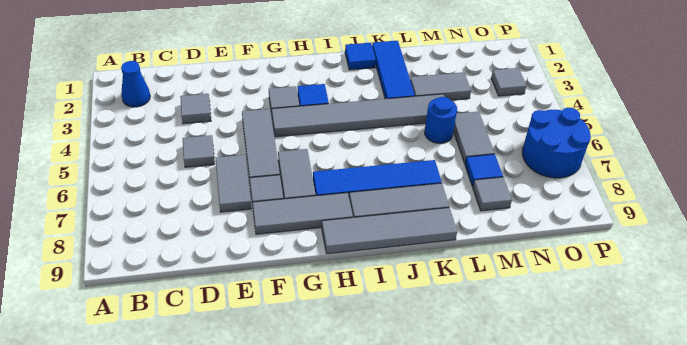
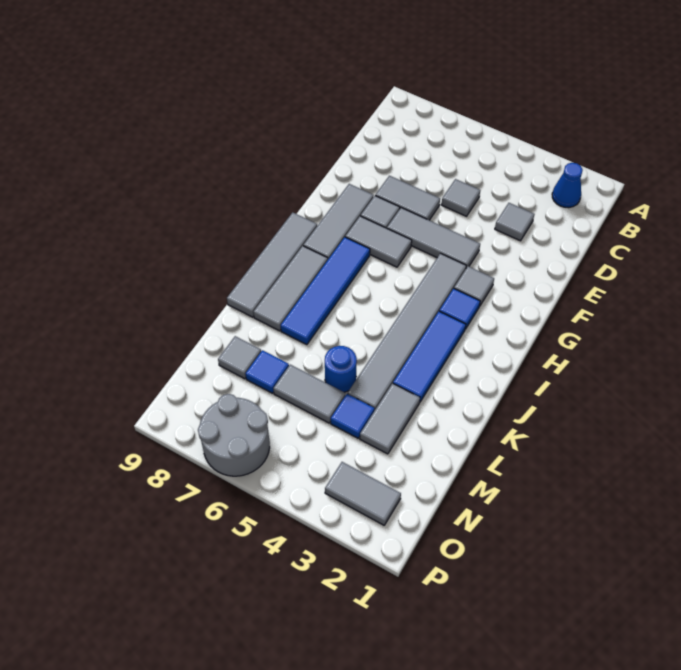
blue 1x1 tile [345,43,376,70] -> blue 1x1 tile moved to [331,394,375,438]
blue 1x3 tile [372,41,415,99] -> blue 1x3 tile turned to [393,311,466,402]
grey 1x1 tile [491,68,526,96] -> grey 1x2 tile [325,462,401,525]
blue 2x2 round brick [522,108,591,178] -> grey 2x2 round brick [198,394,270,476]

